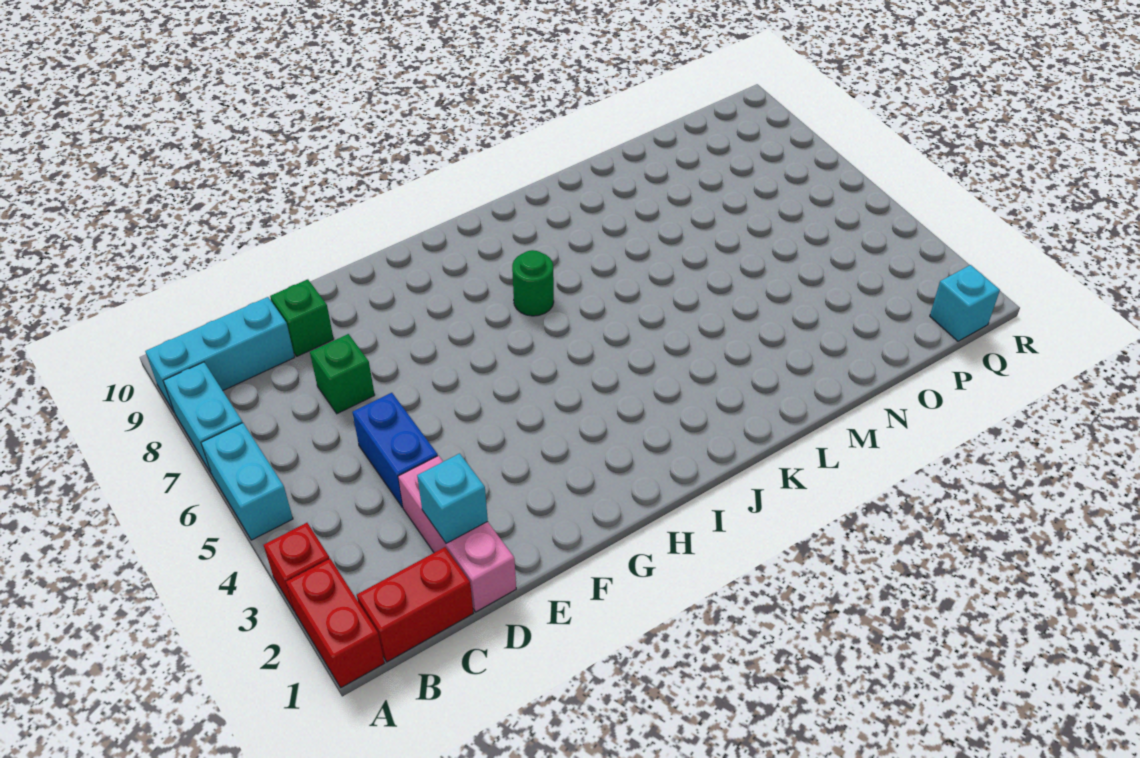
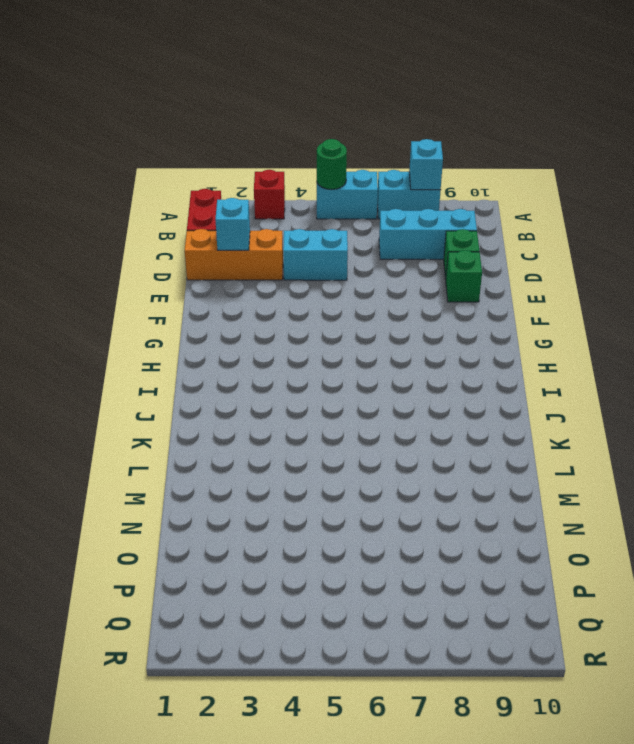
red 1x2 brick [286,559,384,688] -> none
cyan 1x3 brick [145,297,295,412] -> cyan 1x3 brick turned to [379,209,477,259]
pink 1x3 brick [398,456,516,612] -> orange 1x3 brick [185,229,283,280]
blue 1x2 brick [352,393,438,507] -> cyan 1x2 brick [283,229,348,280]
green 1x1 brick [310,334,375,414] -> green 1x1 brick moved to [446,250,482,302]
green 1x1 round brick [512,250,554,316] -> green 1x1 round brick moved to [317,139,347,190]
cyan 1x1 brick [930,265,1000,341] -> cyan 1x1 brick moved to [409,139,443,190]

